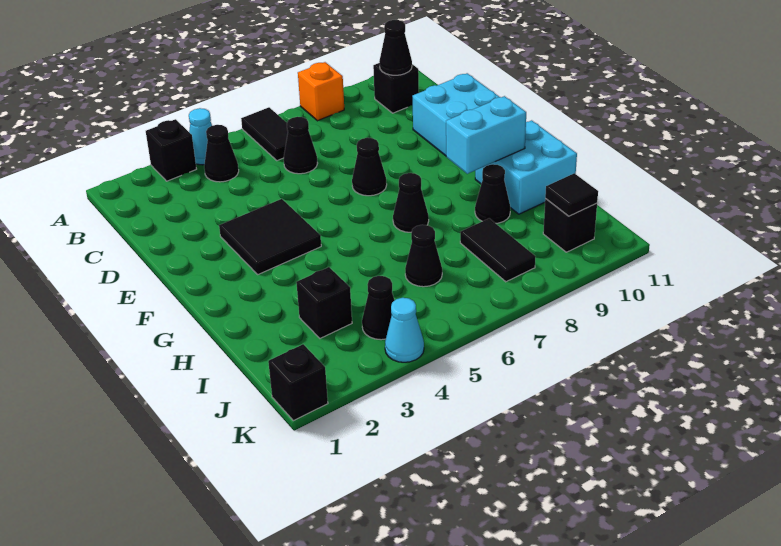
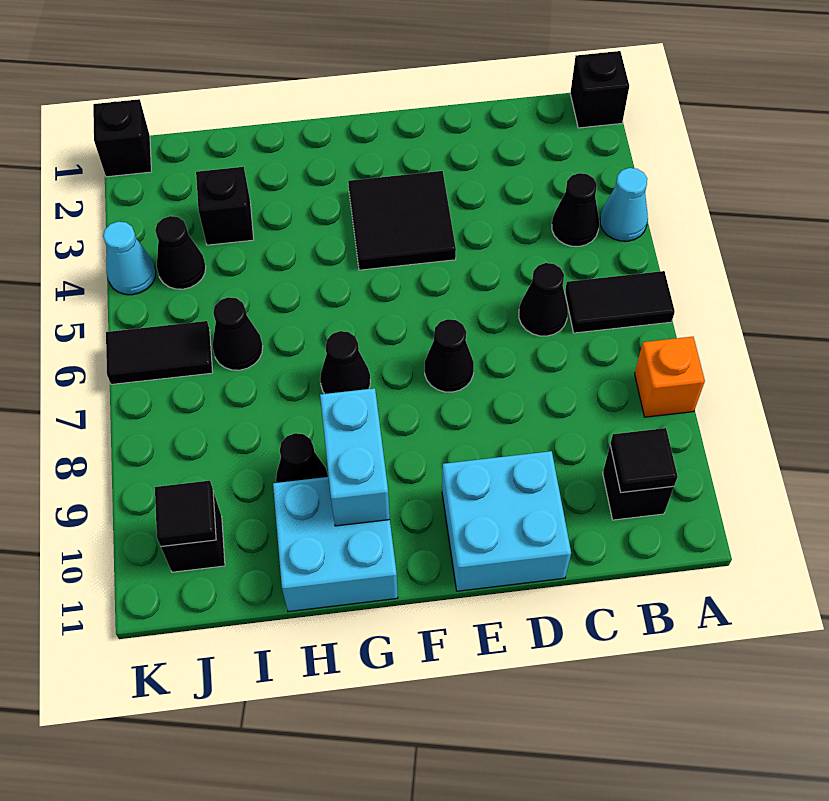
black 1x1 brick [146,119,196,181] -> black 1x1 brick moved to [570,51,629,128]
black 1x1 cone [379,20,412,75] -> black 1x1 tile [610,428,678,492]
black 1x2 tile [460,218,536,282] -> black 1x2 tile moved to [106,321,213,384]

